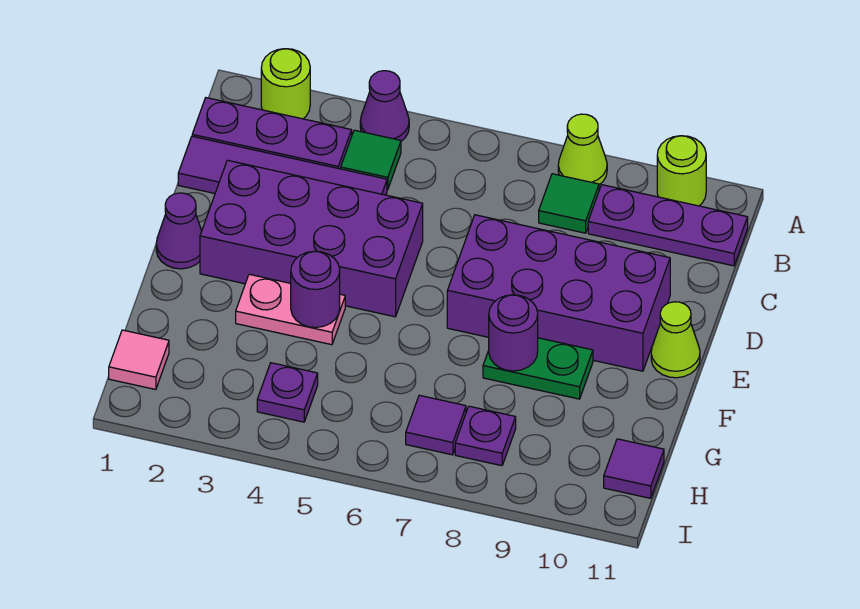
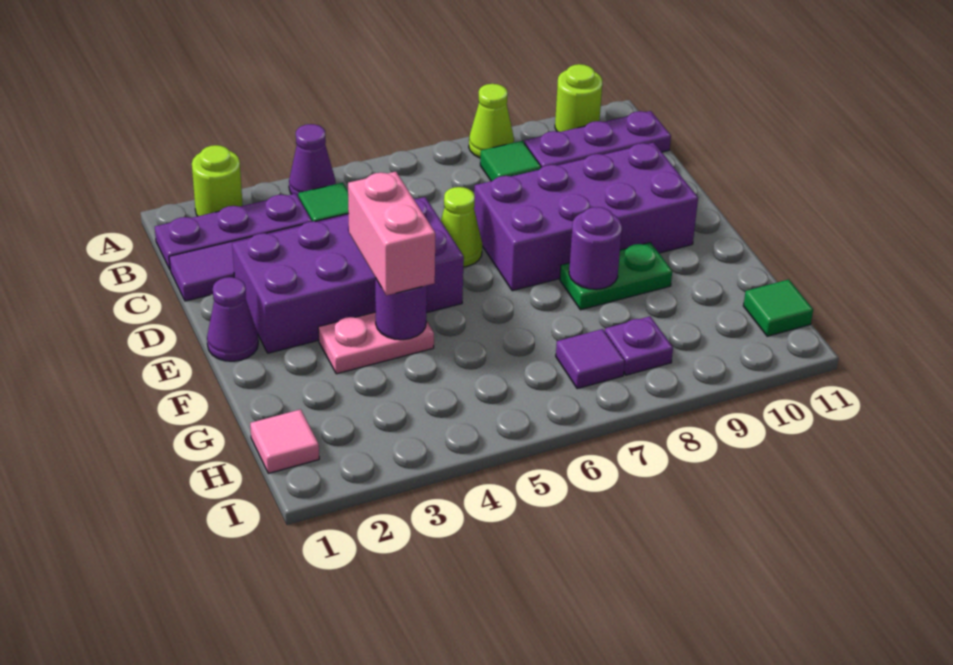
none -> pink 1x2 brick [348,172,435,295]
lime 1x1 cone [651,302,700,378] -> lime 1x1 cone moved to [441,187,482,267]
purple 1x1 plate [257,363,318,422] -> none
purple 1x1 tile [604,439,664,498] -> green 1x1 tile [743,279,813,336]

